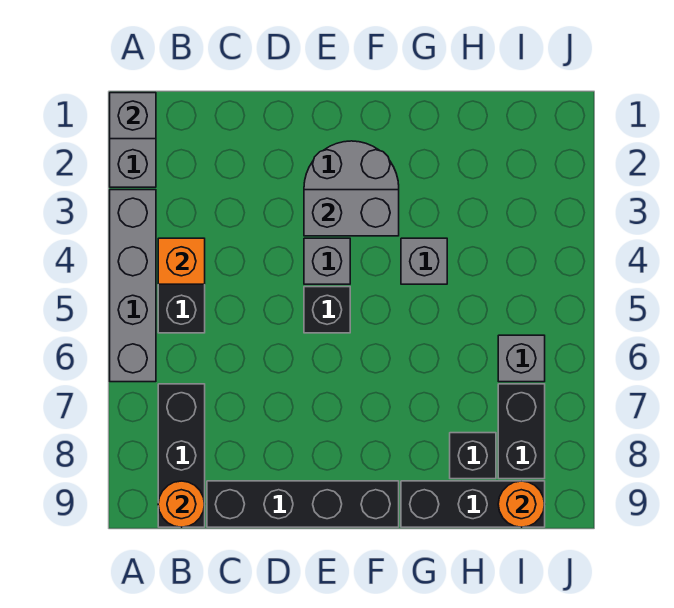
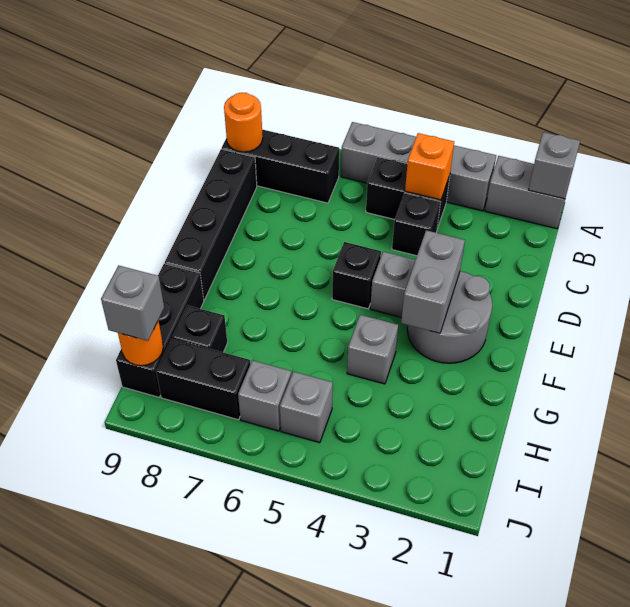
none -> black 1x1 brick [392,193,440,256]
none -> grey 1x1 brick [280,372,333,443]
none -> grey 1x1 brick [101,265,164,341]

